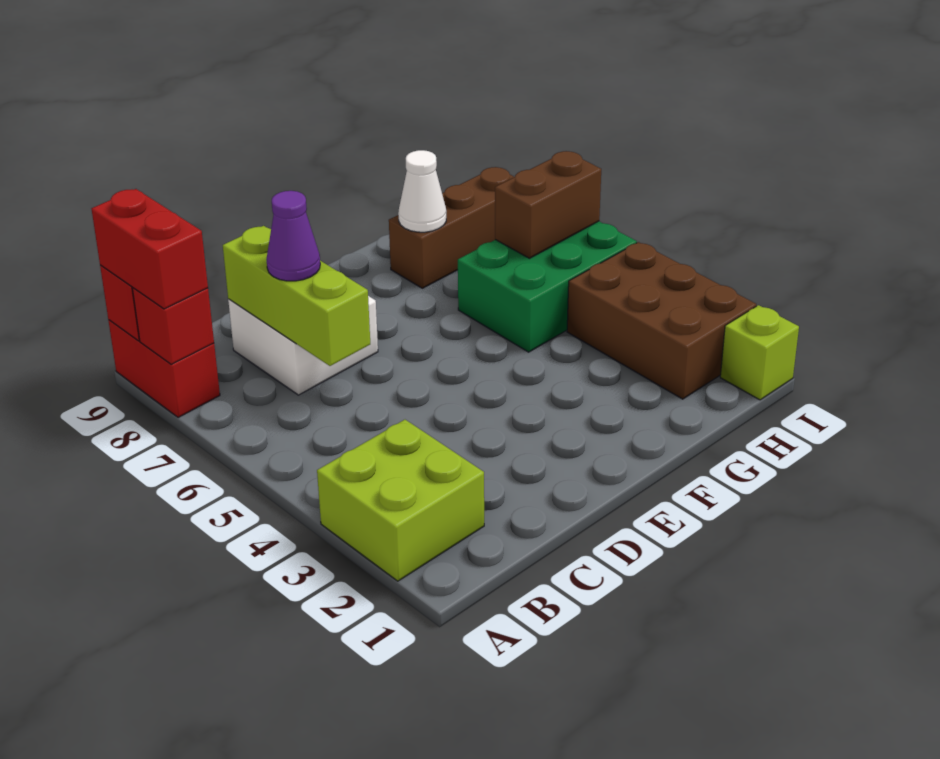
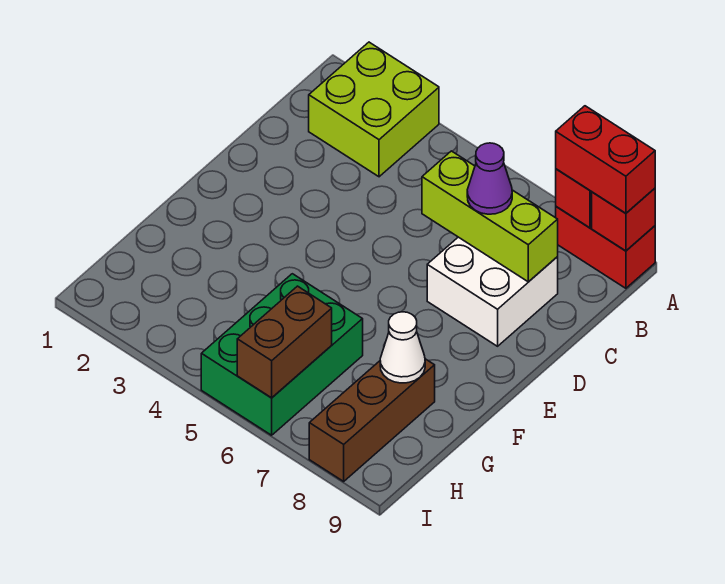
brown 2x3 brick [567,242,756,399] -> none
lime 1x1 brick [720,305,799,400] -> none

